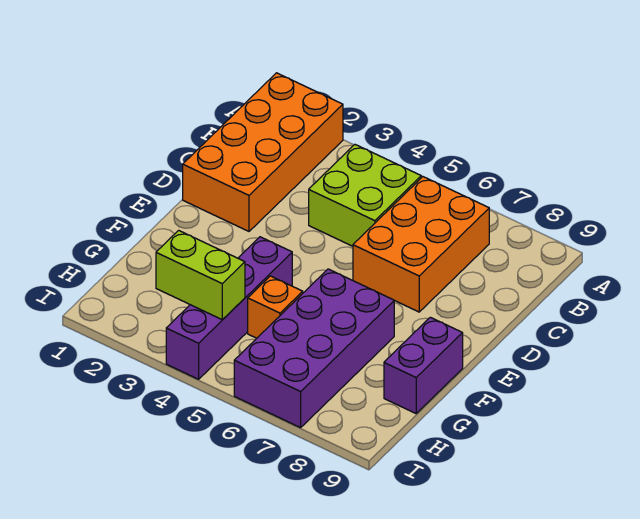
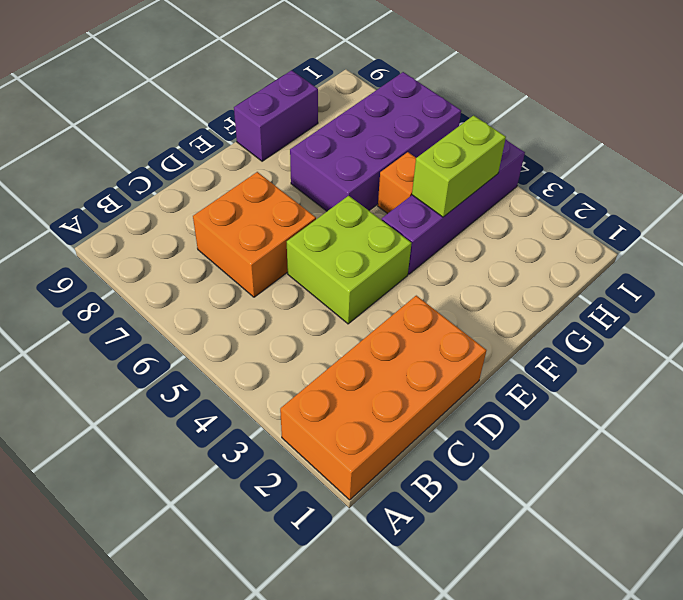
lime 2x2 brick [309,145,421,246] -> lime 2x2 brick moved to [287,196,412,324]
orange 2x3 brick [353,177,489,312] -> orange 2x2 brick [193,172,316,297]
lime 1x2 brick [156,230,245,320] -> lime 1x2 brick turned to [412,115,506,217]

